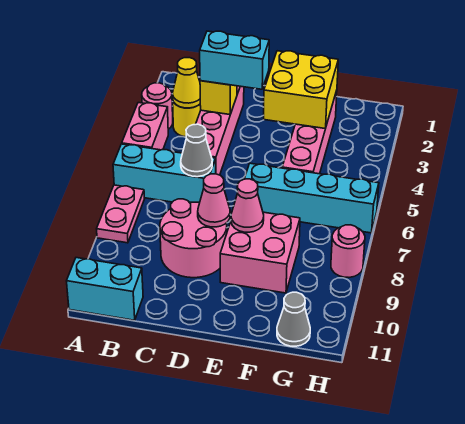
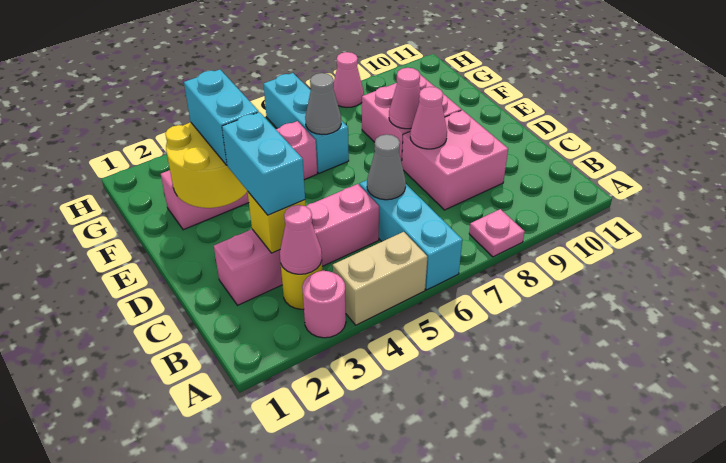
pink 1x2 brick [122,103,168,150] -> tan 1x2 brick [333,232,427,325]
pink 1x2 plate [97,185,144,243] -> pink 1x1 plate [469,209,525,257]
cyan 1x2 brick [67,258,143,320] -> cyan 1x2 brick moved to [184,70,259,165]
yellow 1x1 cone [172,58,200,108] -> pink 1x1 cone [280,205,322,274]
pink 2x2 round brick [160,199,227,278] -> pink 2x2 brick [402,110,508,210]
yellow 2x2 brick [264,51,338,129] -> yellow 2x2 round brick [165,122,248,208]
cyan 1x4 brick [245,163,379,233] -> cyan 1x3 brick [264,73,349,173]
grey 1x1 cone [277,292,310,346] -> grey 1x1 cone moved to [305,73,341,134]
pink 1x1 round brick [331,225,365,277] -> pink 1x1 cone [333,52,364,108]

